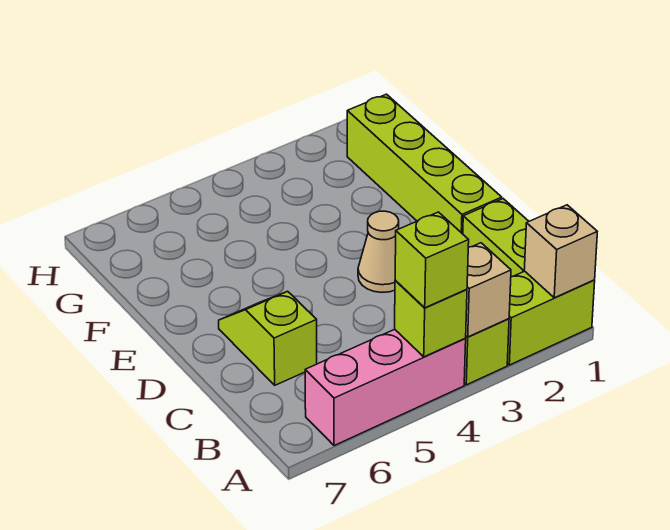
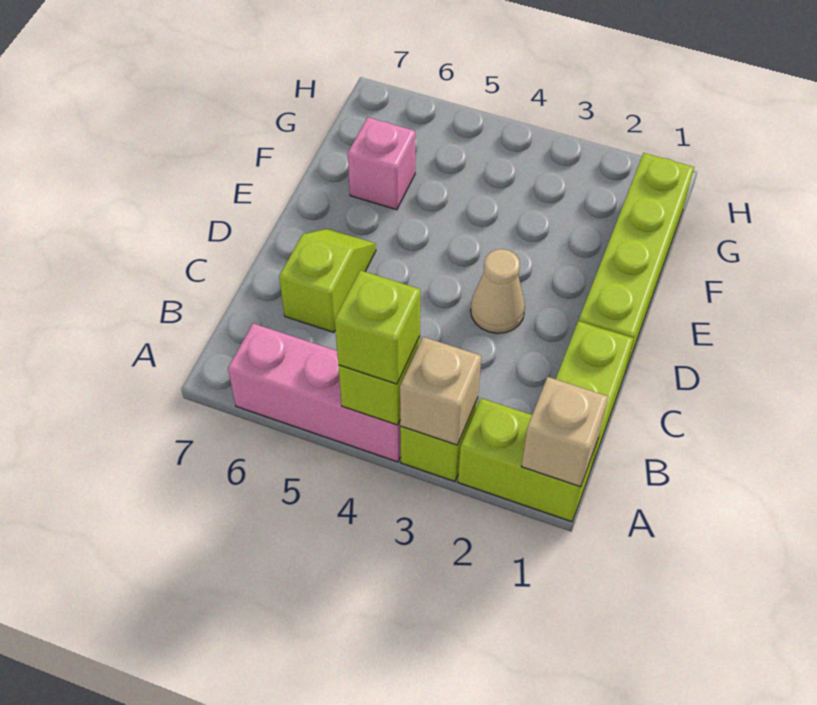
none -> pink 1x1 brick [348,117,415,210]

